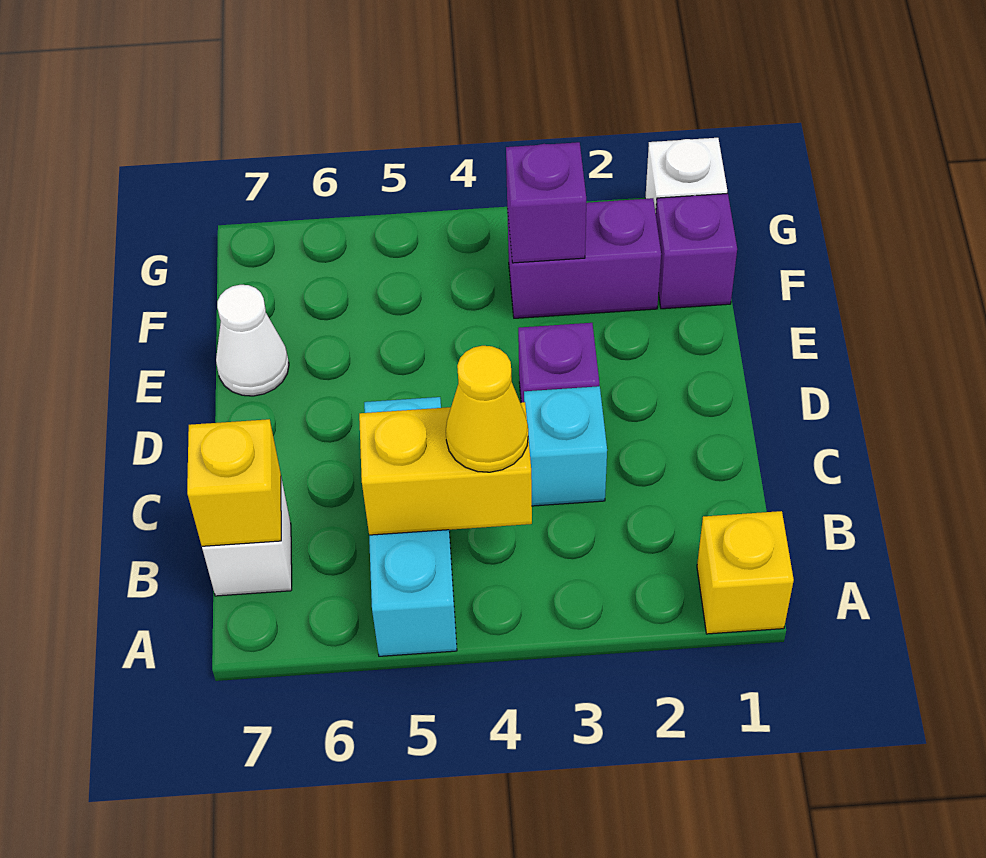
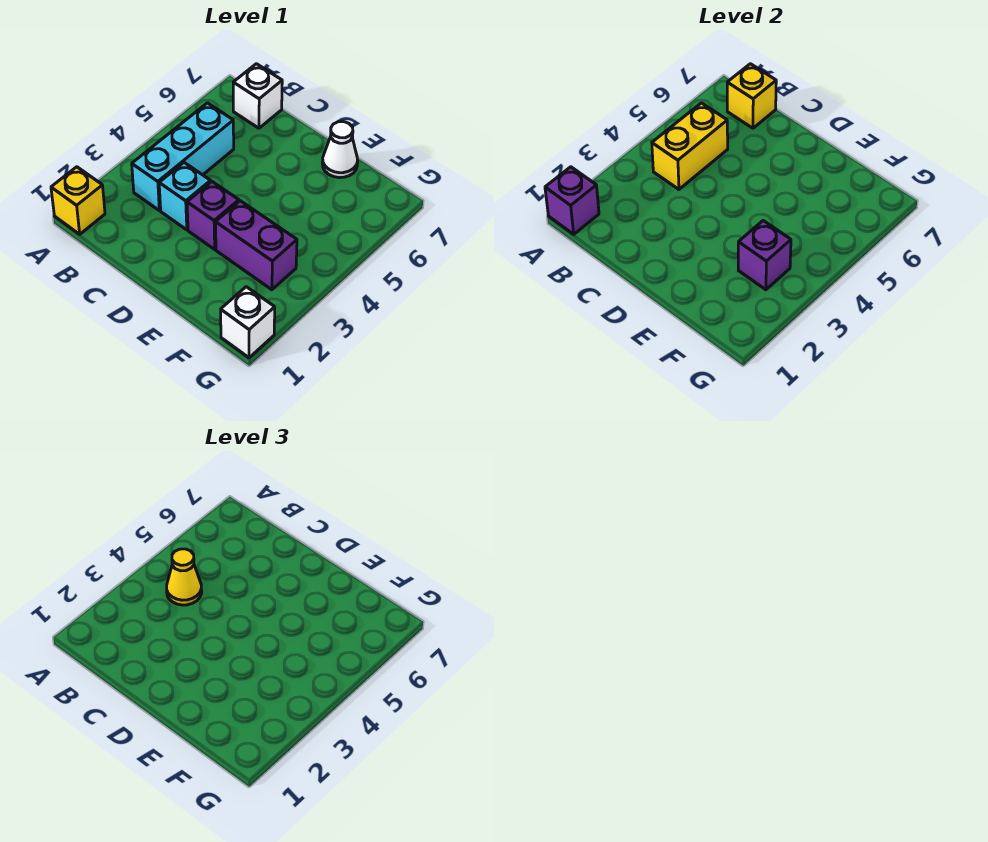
cyan 1x3 brick [364,397,457,656] -> cyan 1x3 brick turned to [132,103,234,210]
purple 1x1 brick [656,193,737,309] -> purple 1x1 brick moved to [545,167,599,234]
purple 1x2 brick [507,198,661,318] -> purple 1x2 brick turned to [216,201,297,290]

